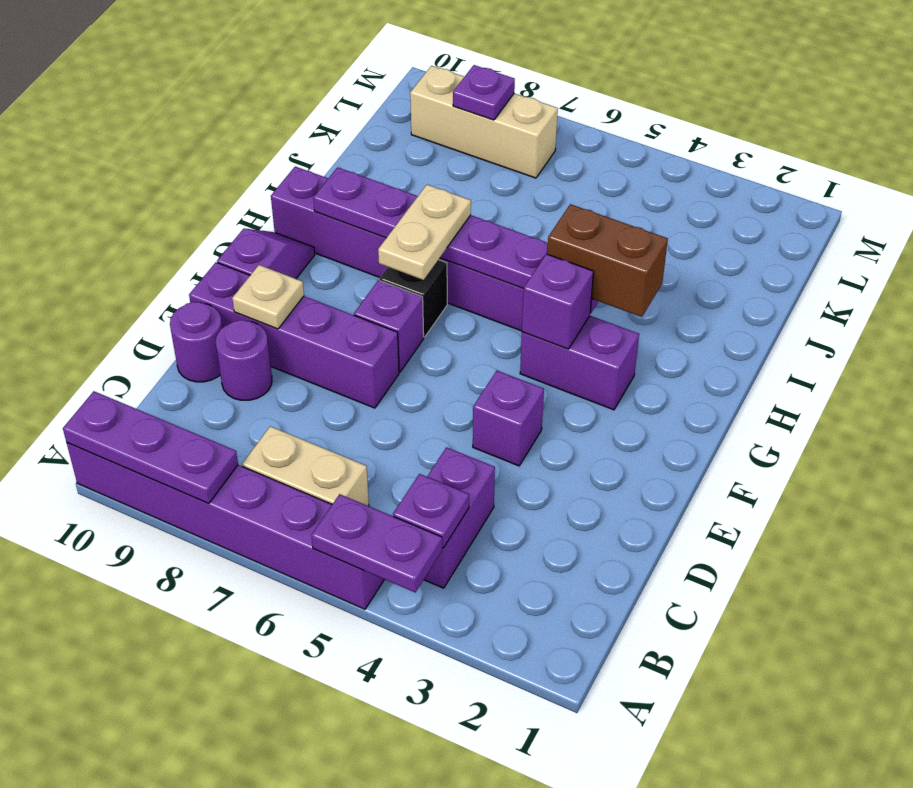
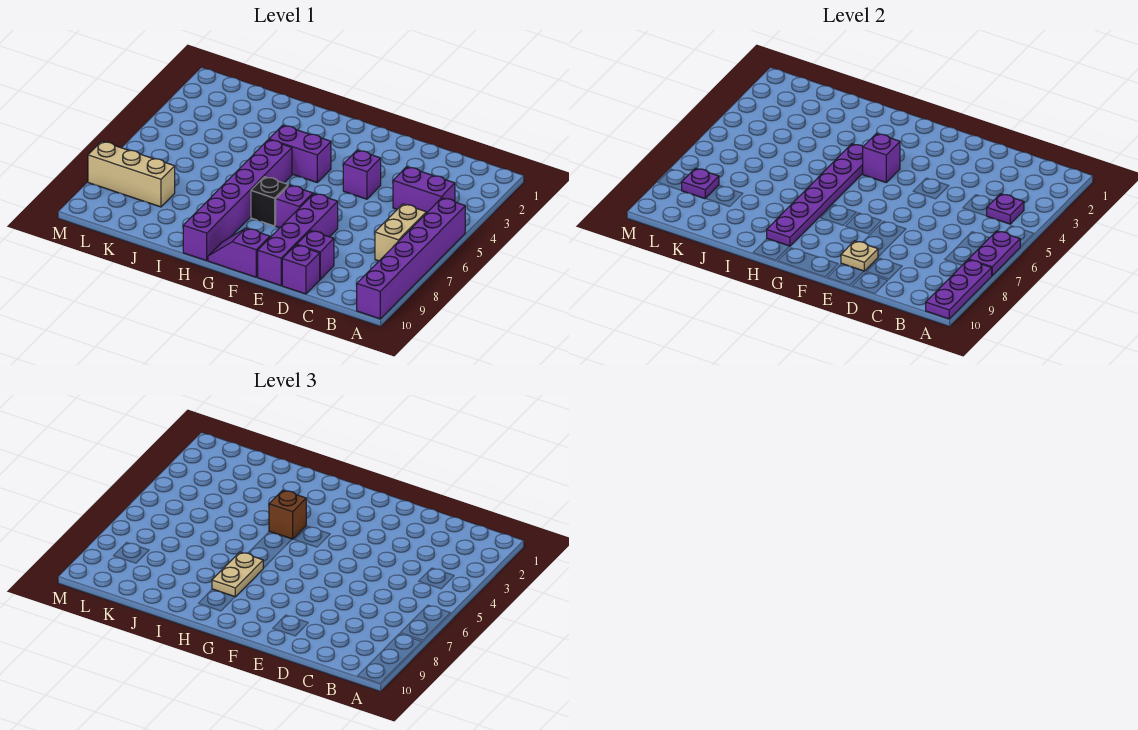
purple 1x2 plate [311,494,442,592] -> purple 1x2 plate moved to [969,231,1020,276]
purple 1x1 round brick [216,320,272,400] -> purple 1x1 brick [297,231,334,279]
purple 1x1 round brick [170,302,222,382] -> purple 1x1 brick [282,245,320,294]
purple 1x2 brick [520,316,639,410] -> purple 1x2 brick turned to [269,125,331,182]
tan 1x2 plate [378,185,471,280] -> tan 1x2 plate turned to [212,552,263,597]
brown 1x2 brick [547,204,668,317] -> brown 1x1 brick [269,490,306,539]
tan 1x3 brick [410,66,558,178] -> tan 1x3 brick turned to [88,141,175,207]

